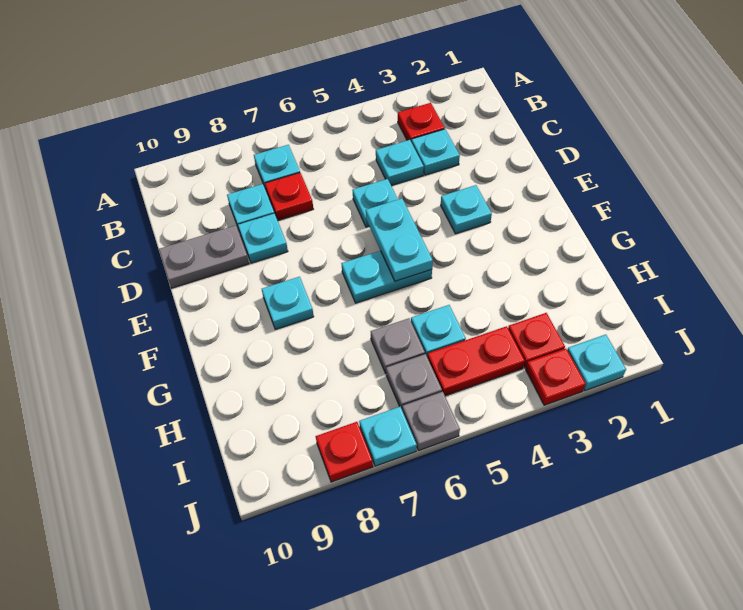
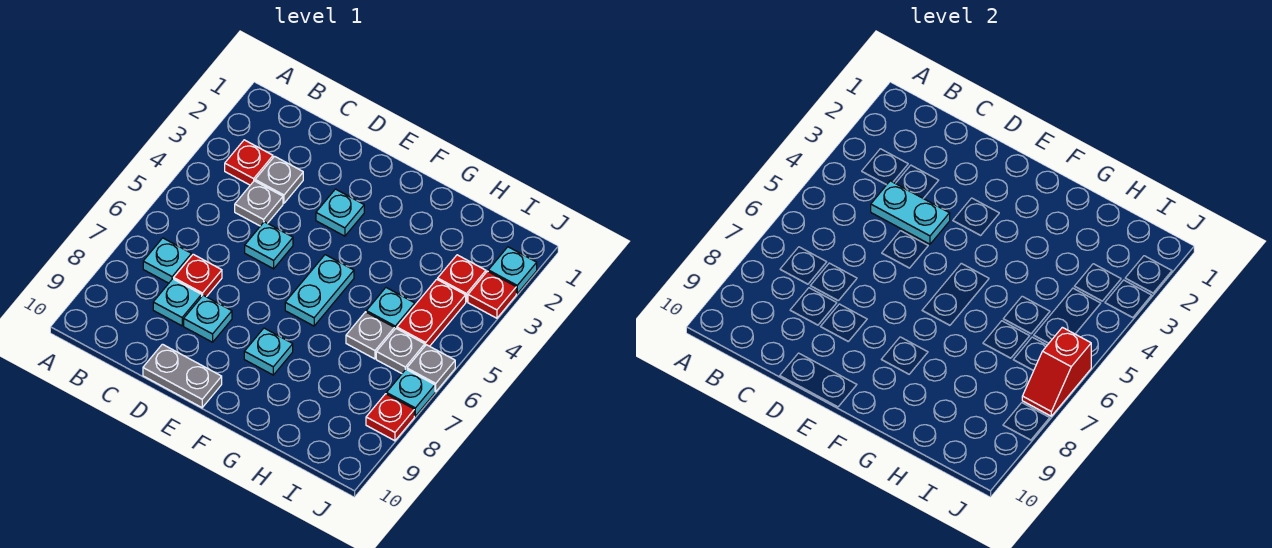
cyan 1x1 plate [412,129,460,175] -> grey 1x1 plate [255,156,303,203]
cyan 1x1 plate [376,140,424,186] -> grey 1x1 plate [235,181,283,226]
grey 1x2 plate [159,225,249,288] -> grey 1x2 plate turned to [143,344,222,408]
cyan 1x2 plate [366,198,433,281] -> cyan 1x2 plate moved to [871,181,950,244]
none -> red 1x2 slope [1022,327,1091,416]

